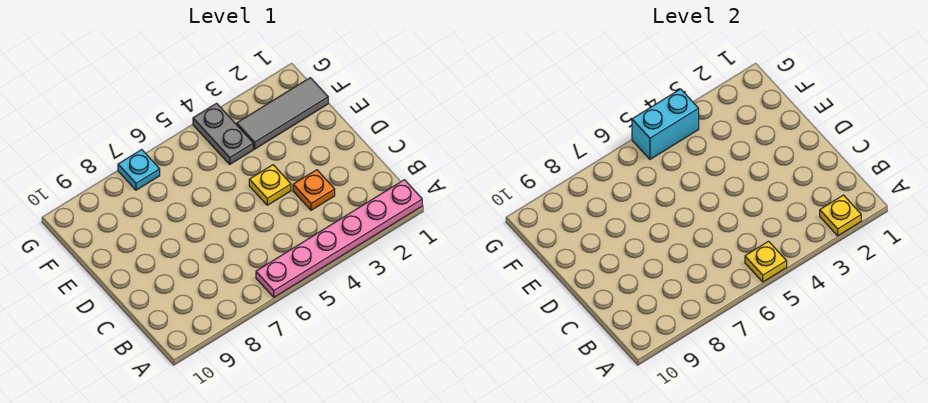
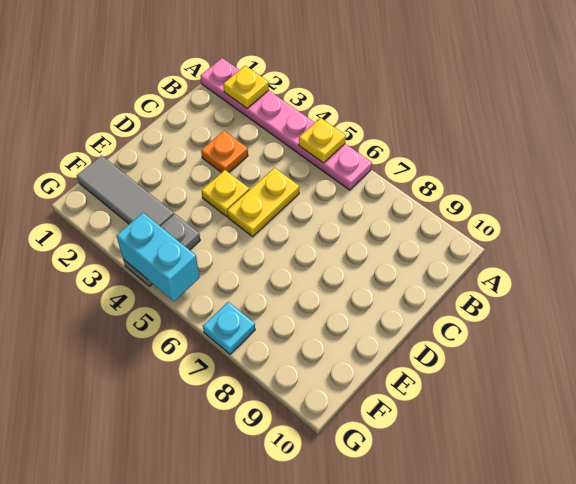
none -> yellow 1x2 plate [227,168,299,237]

